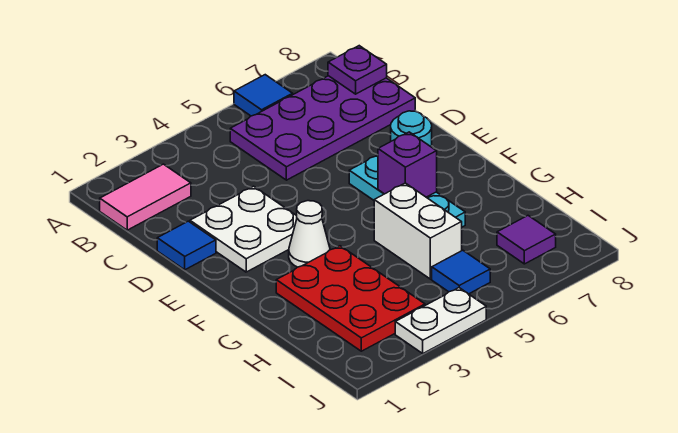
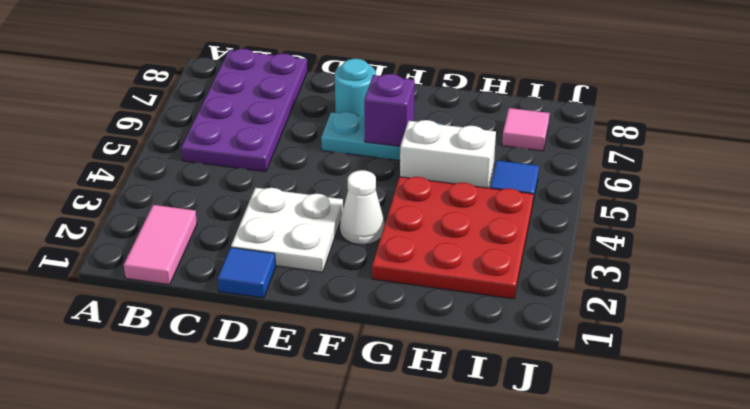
blue 1x1 tile [234,75,293,116] -> none
purple 1x1 plate [328,46,387,94] -> none
red 2x3 plate [276,246,425,351] -> red 3x3 plate [372,177,533,299]
purple 1x1 tile [497,216,556,264] -> pink 1x1 tile [502,108,549,151]
white 1x2 plate [395,288,486,353] -> none

